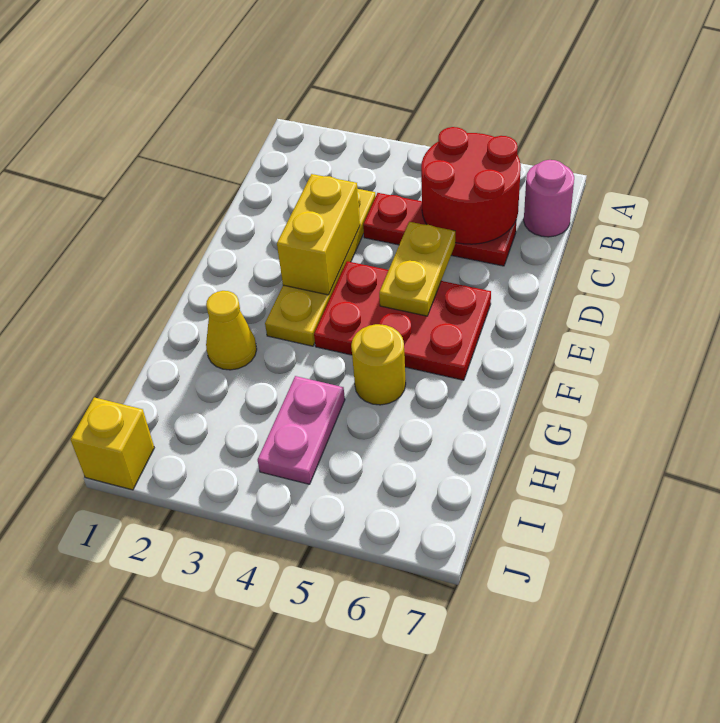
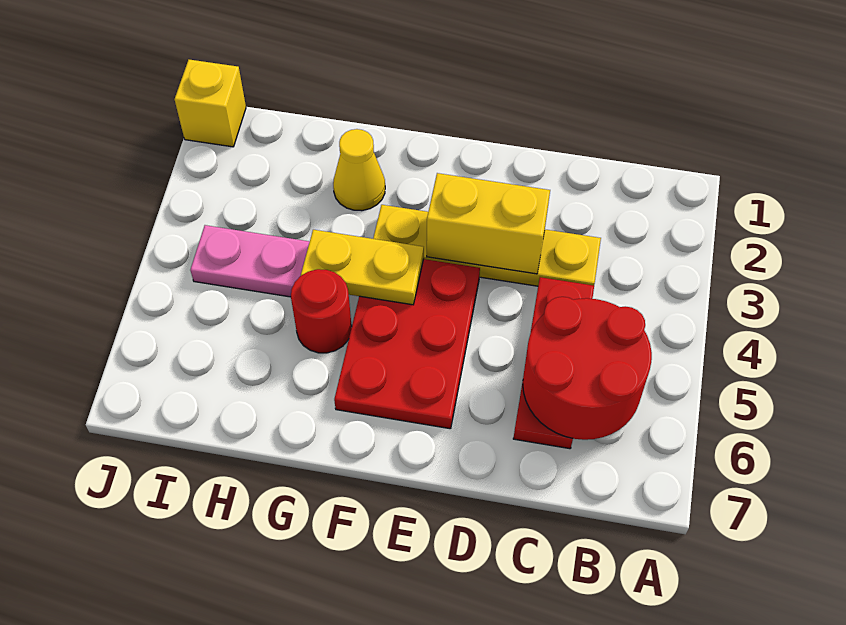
pink 1x1 round brick [524,160,574,237] -> none
yellow 1x2 plate [379,222,455,316] -> yellow 1x2 plate moved to [301,230,424,305]
yellow 1x1 round brick [351,324,406,405] -> red 1x1 round brick [291,269,352,353]

